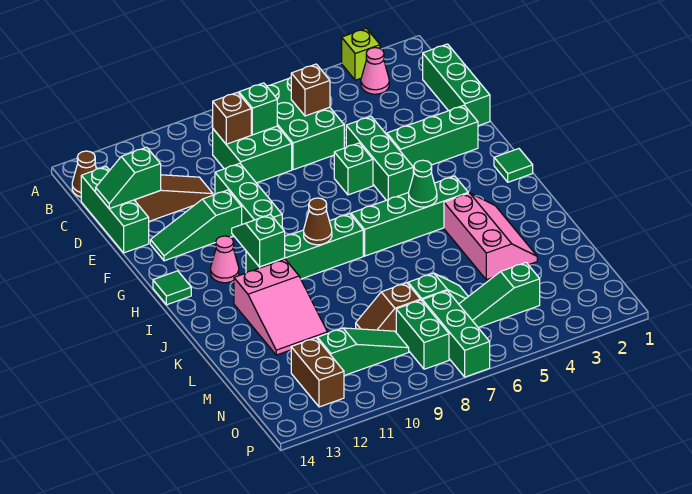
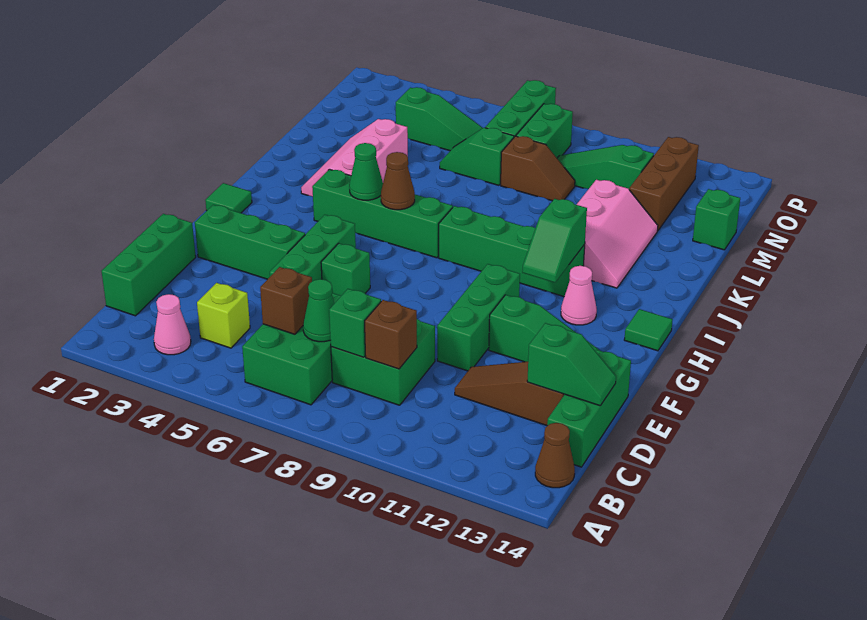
lime 1x1 brick [342,28,380,80] -> lime 1x1 brick moved to [197,283,250,348]
none -> green 1x1 cone [303,279,335,342]
brown 1x1 cone [304,198,332,245] -> brown 1x1 cone moved to [381,152,415,210]
pink 2x3 slope [234,259,327,355] -> pink 2x3 slope turned to [577,180,658,288]
none -> green 1x1 brick [693,189,740,250]
brown 1x2 brick [291,338,344,407] -> brown 1x3 brick [629,137,699,231]

